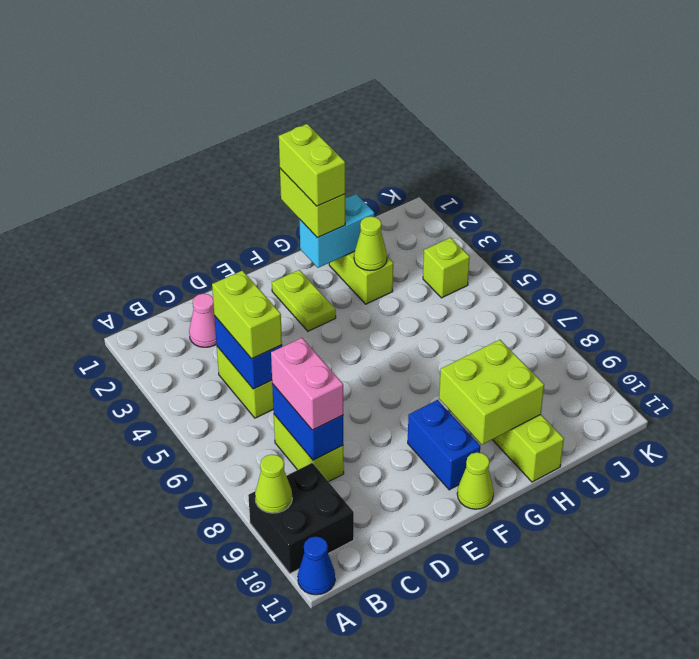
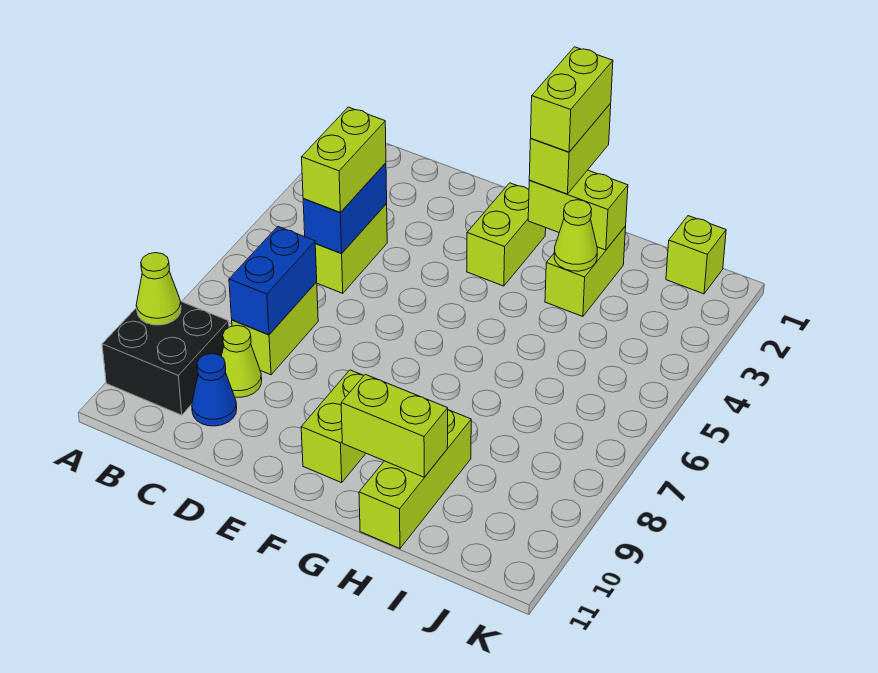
blue 1x1 cone [298,536,335,595] -> blue 1x1 cone moved to [192,354,237,426]
pink 1x1 cone [189,294,216,347] -> none
pink 1x2 brick [271,338,343,430] -> none
lime 1x2 plate [272,270,336,331] -> lime 1x2 brick [467,183,546,286]
blue 1x2 brick [408,400,480,490] -> lime 1x2 brick [301,370,366,483]
lime 1x1 cone [457,452,494,509] -> lime 1x1 cone moved to [221,325,262,397]
cyan 1x2 brick [299,194,374,268] -> lime 1x2 brick [528,170,628,250]
lime 2x2 brick [439,340,544,445] -> lime 1x2 brick [341,374,448,477]
lime 1x1 brick [423,238,470,298] -> lime 1x1 brick moved to [666,216,726,294]

